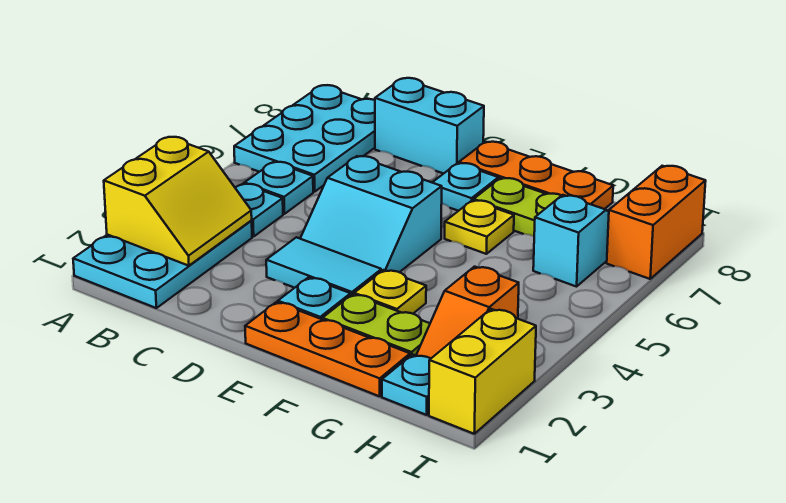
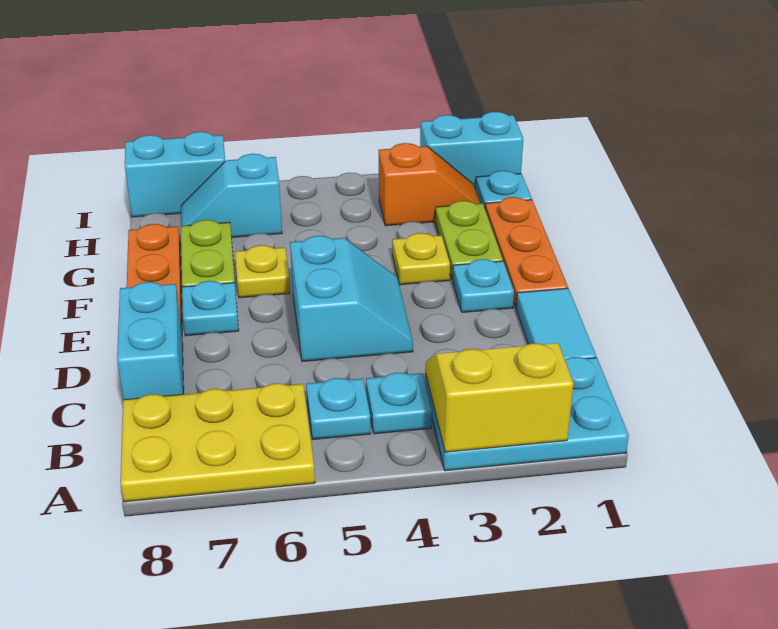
cyan 2x3 plate [234,85,375,192] -> yellow 2x3 plate [121,383,315,502]
cyan 1x2 tile [266,237,382,295] -> cyan 1x2 tile moved to [516,288,596,359]
yellow 1x2 brick [429,309,536,434] -> cyan 1x2 brick [420,112,523,187]
orange 1x2 brick [607,166,706,279] -> cyan 1x2 brick [125,132,225,217]

